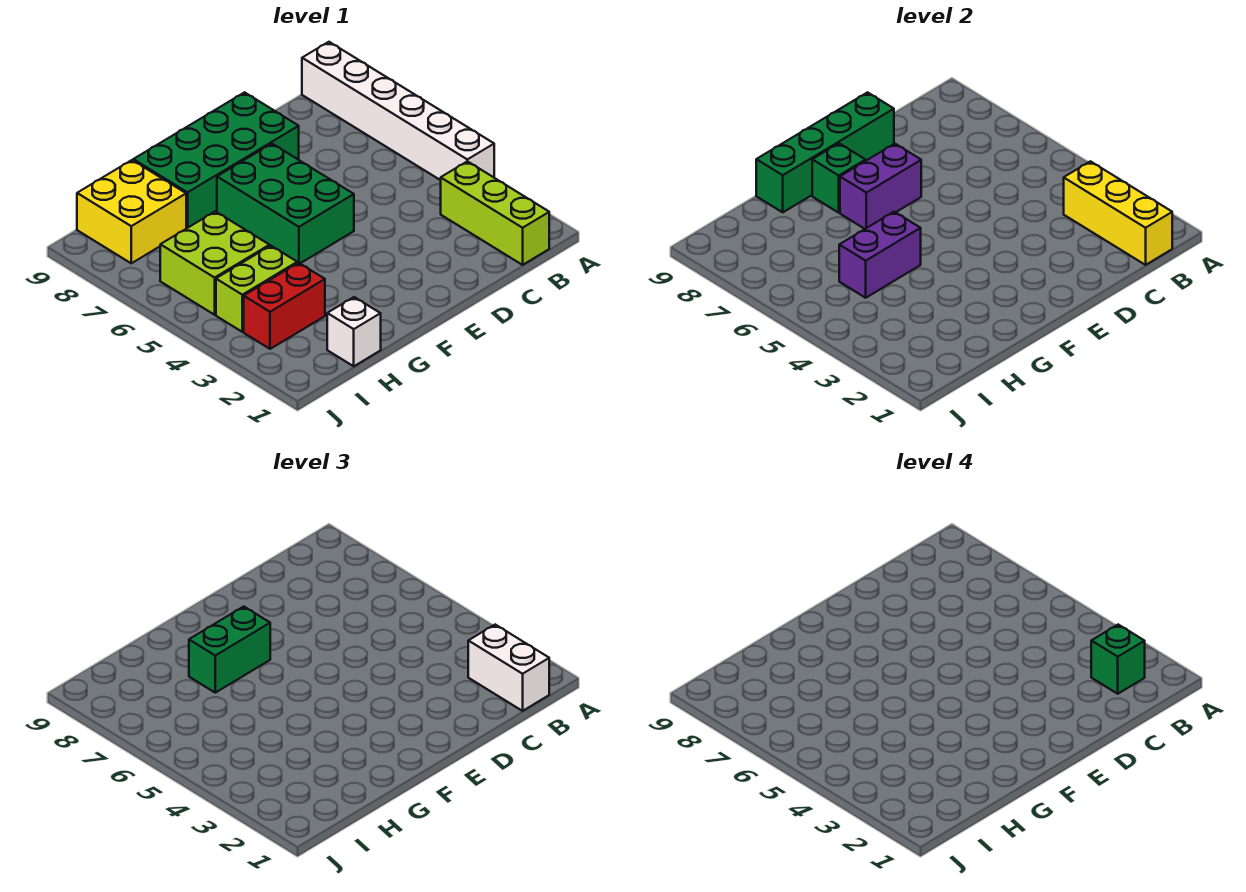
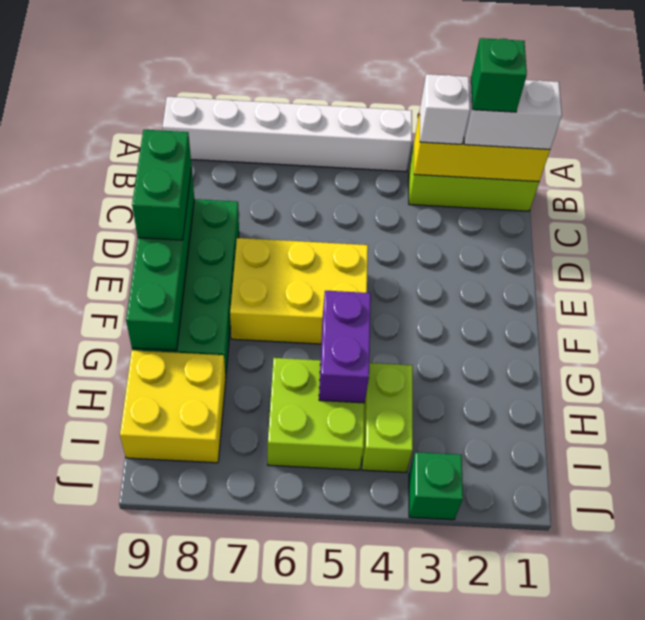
green 2x3 brick [217,144,354,263] -> yellow 2x3 brick [230,238,368,344]
purple 1x2 brick [840,144,921,229] -> none
green 1x2 brick [189,607,270,693] -> green 1x2 brick moved to [132,130,192,240]
green 1x1 brick [812,144,865,213] -> green 1x1 brick moved to [409,452,463,520]
white 1x1 brick [327,297,381,366] -> white 1x1 brick moved to [420,74,470,144]
red 1x2 brick [244,263,325,349] -> none

